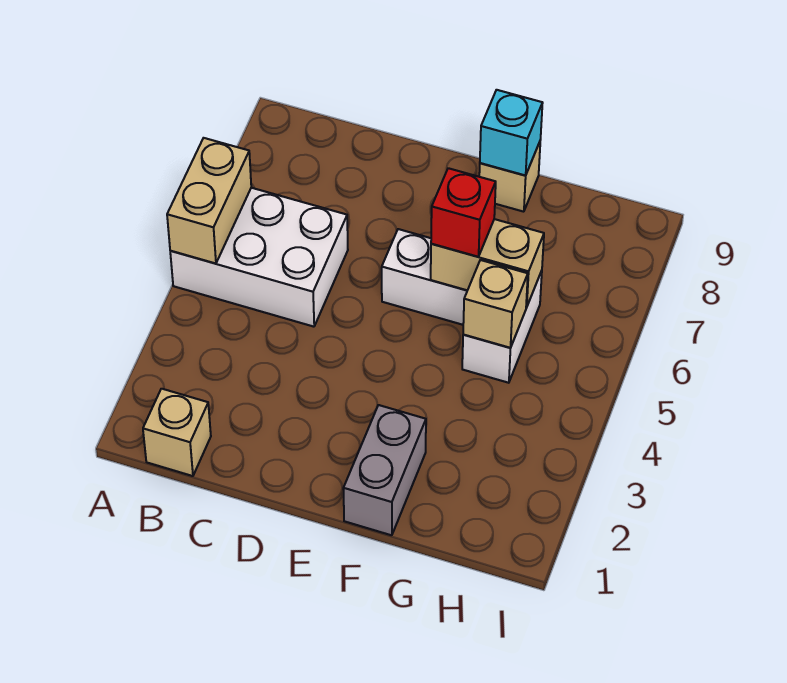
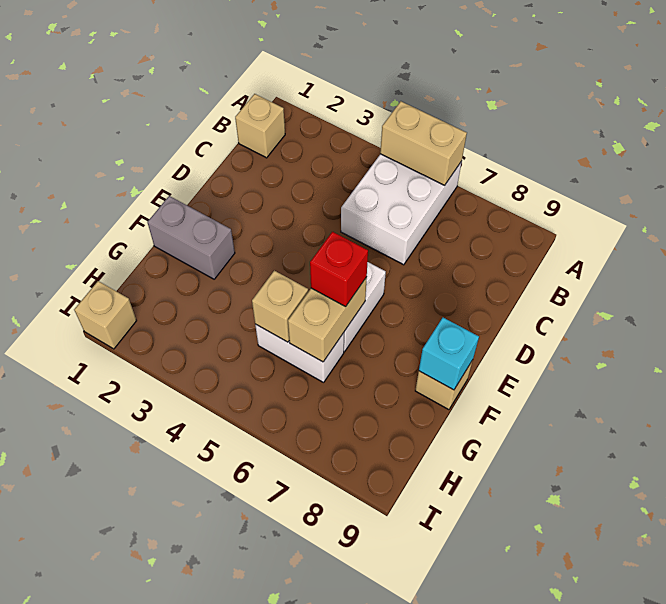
none -> tan 1x1 brick [74,281,137,349]

